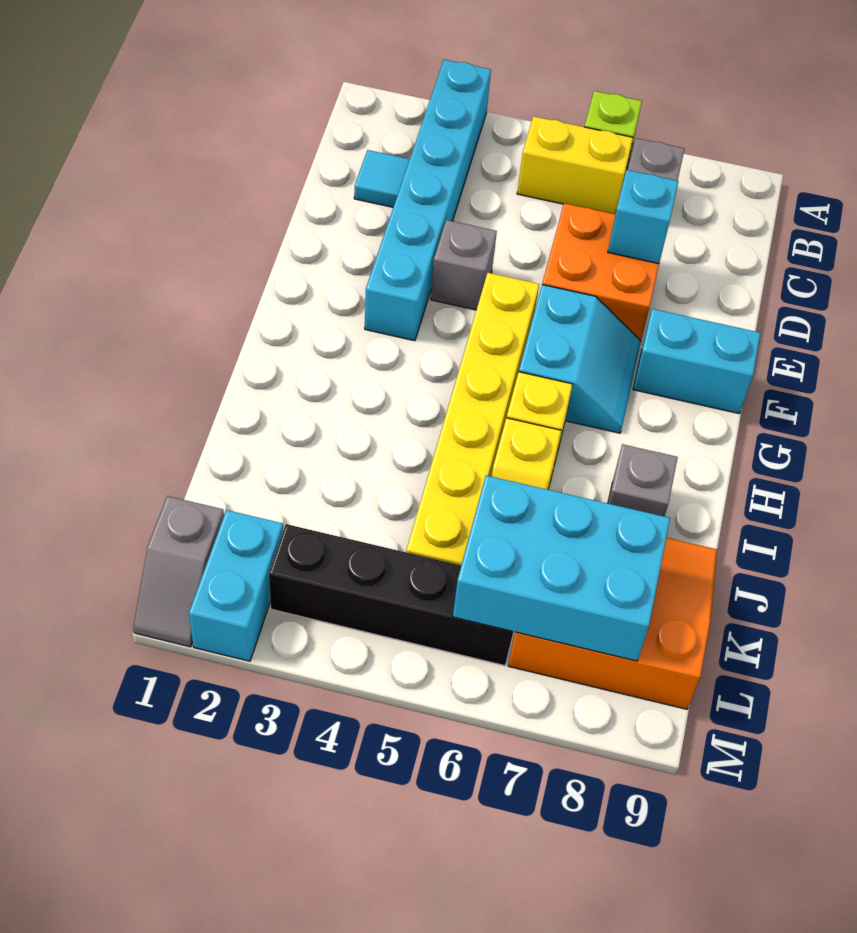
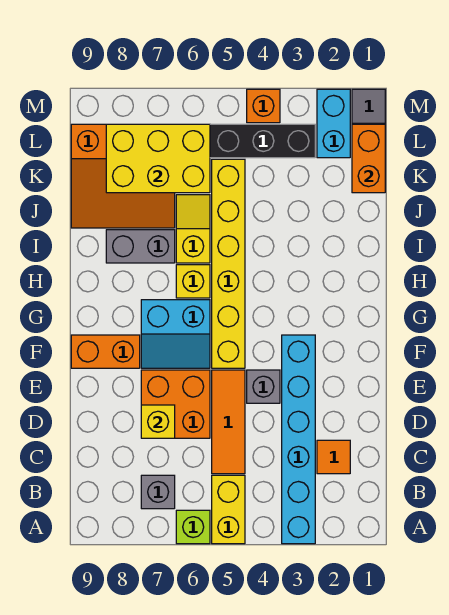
yellow 1x2 brick [517,116,633,214] -> yellow 1x2 brick turned to [212,475,245,544]
cyan 1x1 tile [354,150,410,207] -> orange 1x1 tile [317,440,350,474]
none -> orange 1x3 tile [212,370,245,474]
cyan 1x1 brick [608,170,679,264] -> yellow 1x1 brick [141,405,175,438]
cyan 2x2 slope [519,285,641,433] -> cyan 2x2 slope turned to [141,300,210,368]
cyan 1x2 brick [633,309,760,414] -> orange 1x2 brick [71,335,140,368]
grey 1x1 brick [608,444,678,517] -> grey 1x2 brick [106,230,175,263]
none -> orange 1x2 brick [352,124,385,193]
cyan 2x3 brick [453,475,670,661] -> yellow 2x3 brick [106,124,210,193]
none -> orange 1x1 brick [247,89,280,123]

